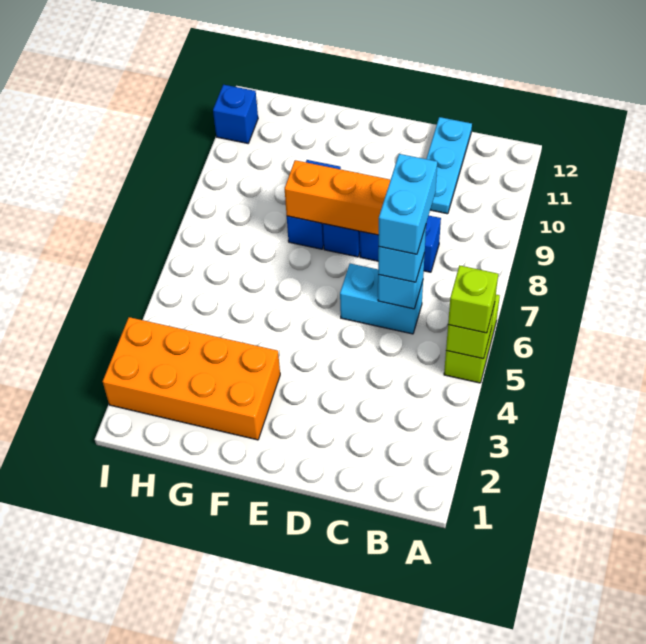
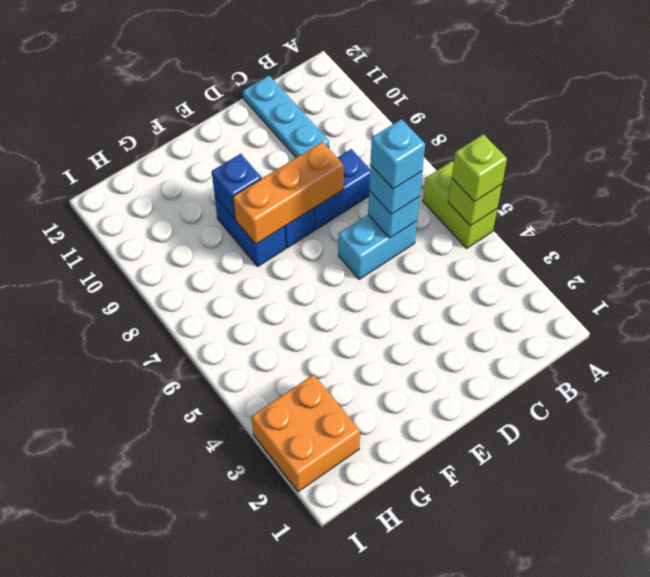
cyan 1x2 brick [379,154,437,254] -> cyan 1x1 brick [370,119,425,189]
orange 2x4 brick [103,317,280,440] -> orange 2x2 brick [252,375,360,492]
blue 1x1 brick [213,85,258,143] -> blue 1x1 brick moved to [212,154,261,219]

